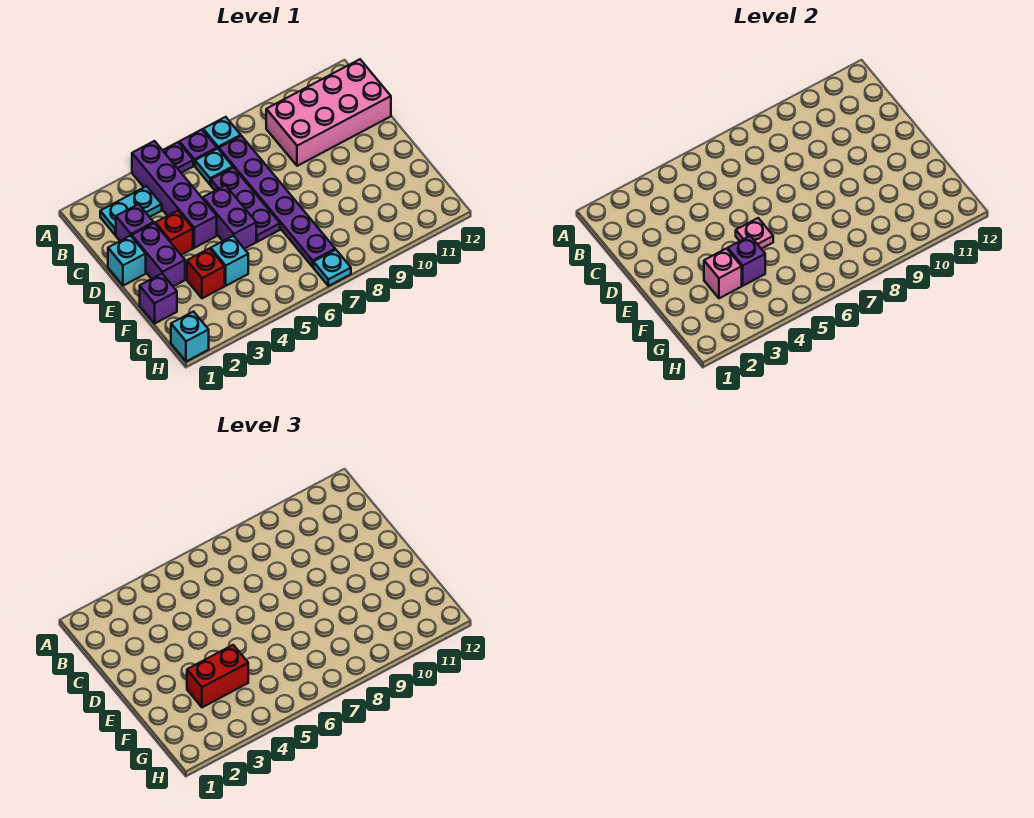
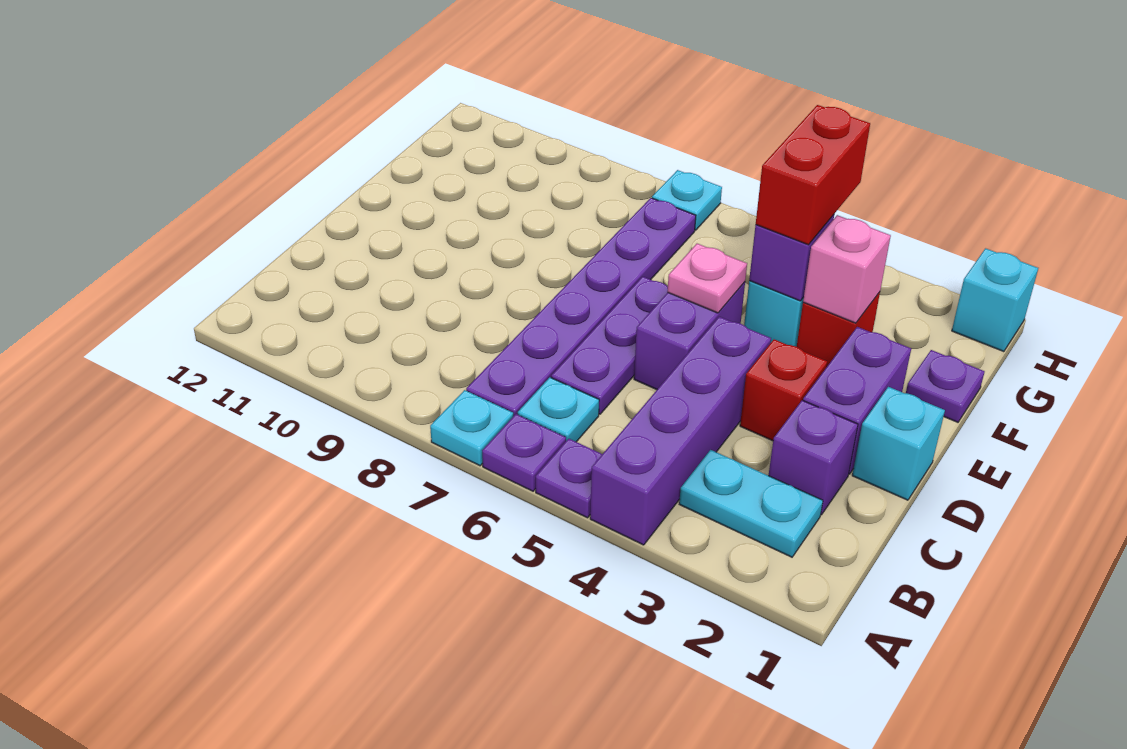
pink 2x4 brick [266,59,391,166] -> none
purple 1x1 brick [140,274,177,323] -> purple 1x1 plate [906,350,985,422]
red 1x2 brick [187,645,248,707] -> red 1x2 brick turned to [756,105,870,245]

